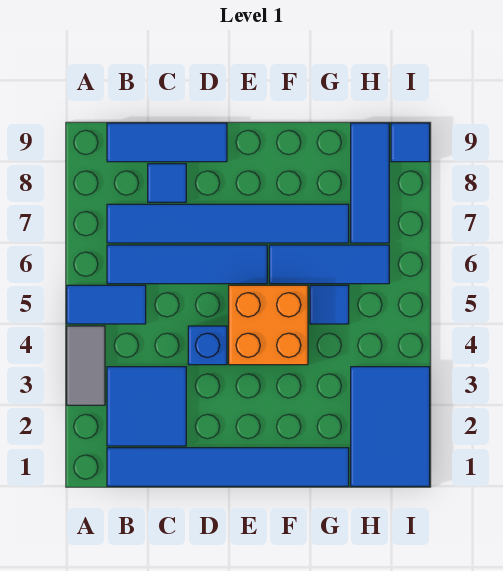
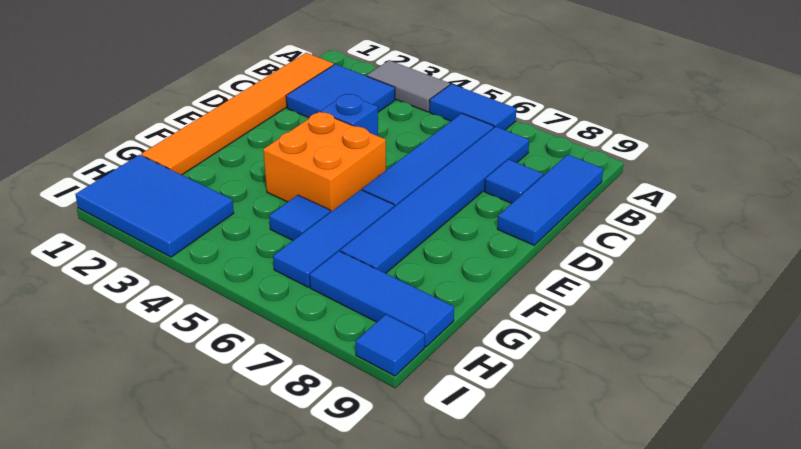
blue 1x2 tile [67,285,146,324] -> blue 1x2 tile turned to [430,84,516,130]
blue 1x6 tile [107,448,349,486] -> orange 1x6 tile [141,53,334,175]

